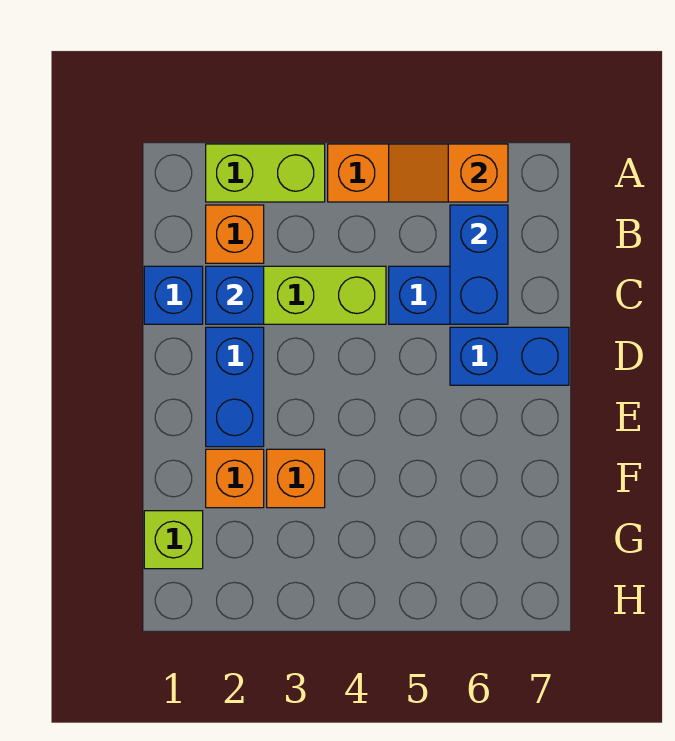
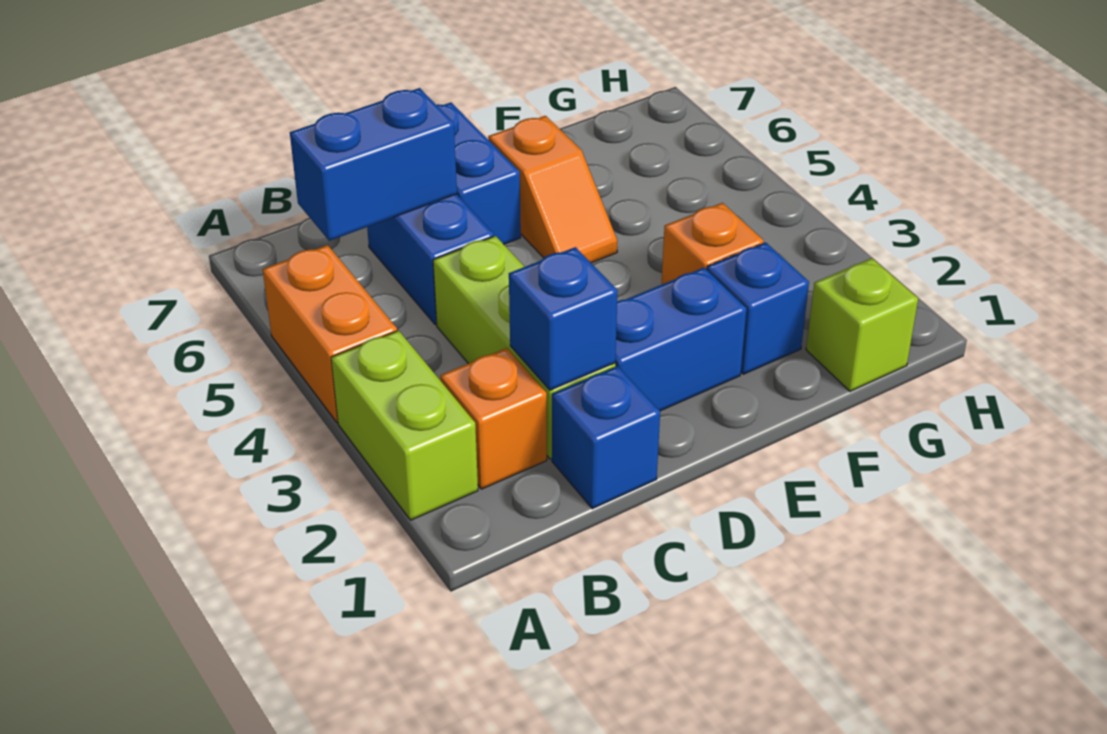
orange 1x2 slope [389,144,508,202] -> orange 1x2 slope moved to [488,116,617,263]
orange 1x1 brick [206,449,264,508] -> blue 1x1 brick [707,242,809,374]

